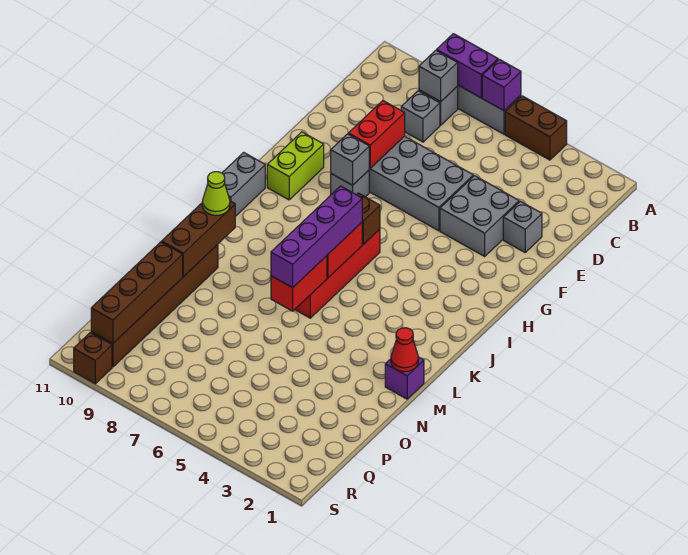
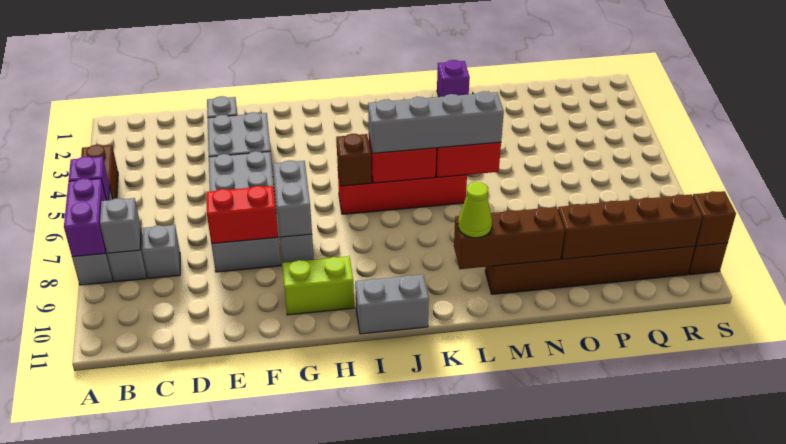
grey 1x1 brick [331,134,370,185] -> grey 1x2 brick [273,161,312,237]
purple 1x4 brick [271,186,362,288] -> grey 1x4 brick [368,91,504,153]
red 1x1 cone [391,328,418,372] -> none
none -> brown 1x1 brick [693,191,736,246]

